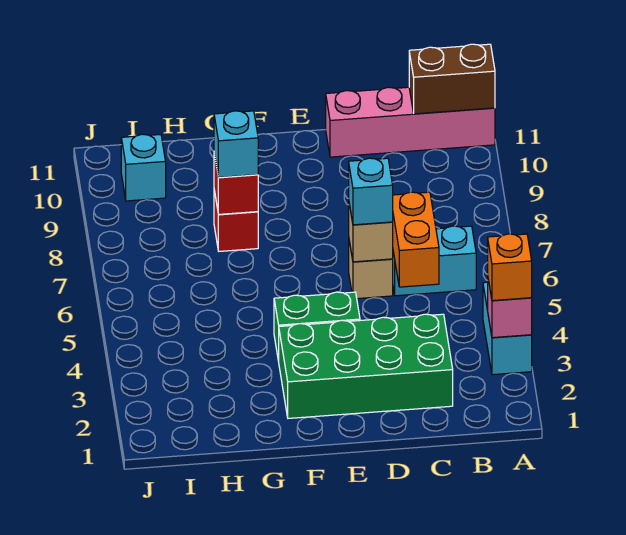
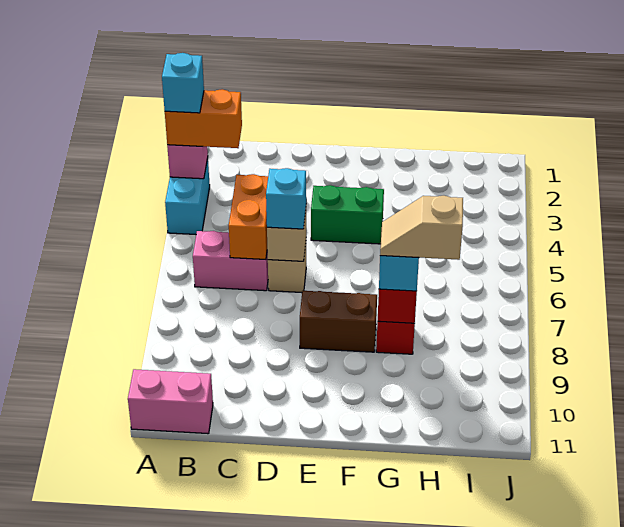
orange 1x1 brick [488,234,532,301] -> orange 1x2 brick [165,89,242,148]
pink 1x4 brick [326,87,495,157] -> pink 1x2 brick [128,369,213,434]
brown 1x2 brick [409,44,495,114] -> brown 1x2 brick moved to [300,291,377,352]
cyan 1x2 brick [393,226,476,296] -> pink 1x2 brick [193,231,268,291]
green 2x4 brick [279,314,453,418] -> none
none -> tan 1x2 slope [380,196,463,260]
cyan 1x1 brick [121,134,166,201] -> cyan 1x1 brick moved to [162,53,204,113]

